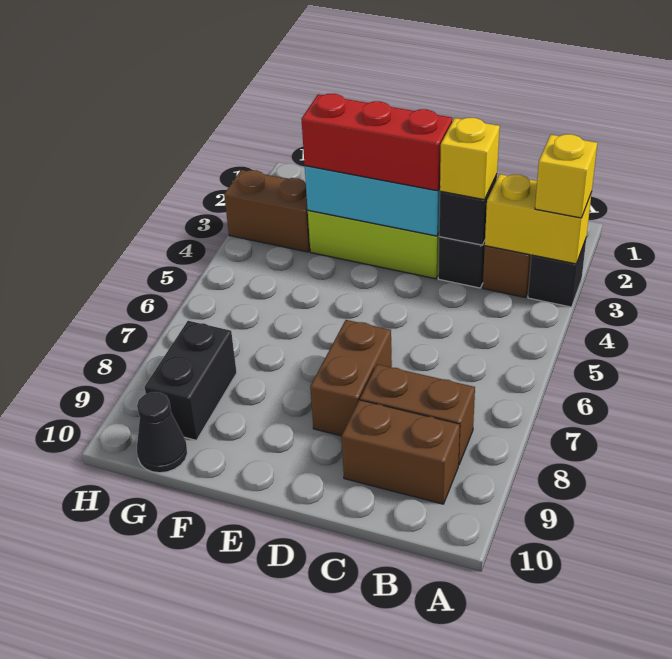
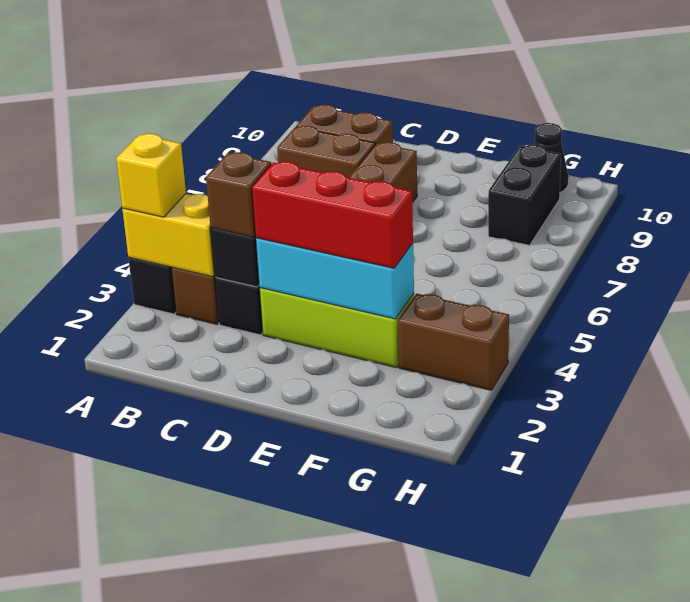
yellow 1x1 brick [440,118,500,200] -> brown 1x1 brick [206,152,271,237]

